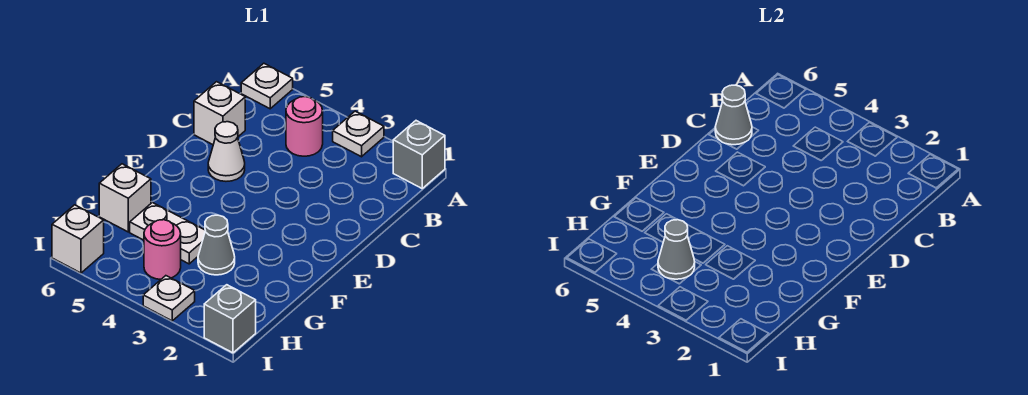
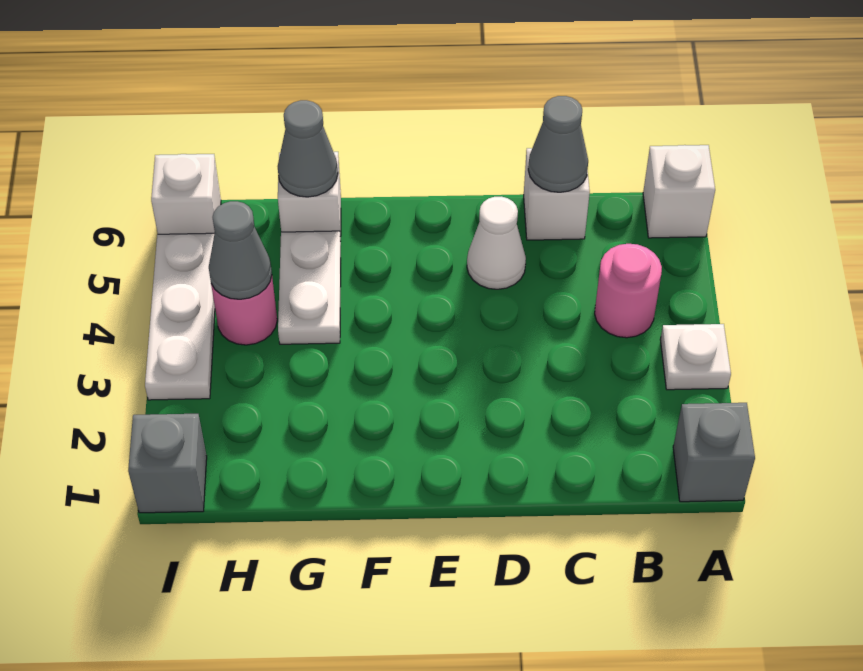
white 1x1 plate [241,63,293,109] -> white 1x1 brick [643,145,715,238]
grey 1x1 cone [198,215,235,275] -> grey 1x1 cone moved to [278,100,338,197]
white 1x1 plate [143,276,195,321] -> white 1x3 plate [145,233,215,400]

